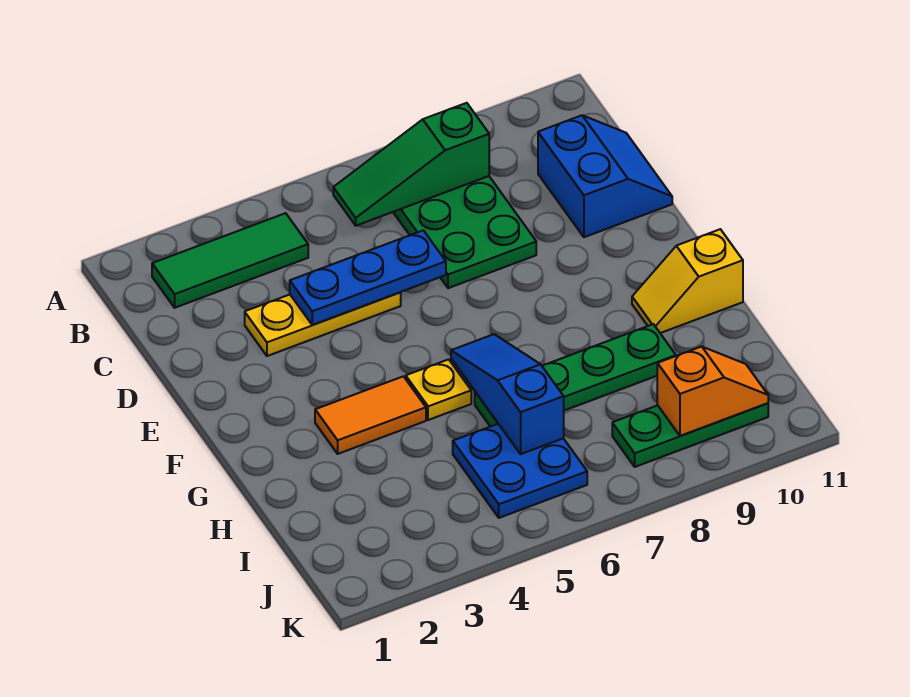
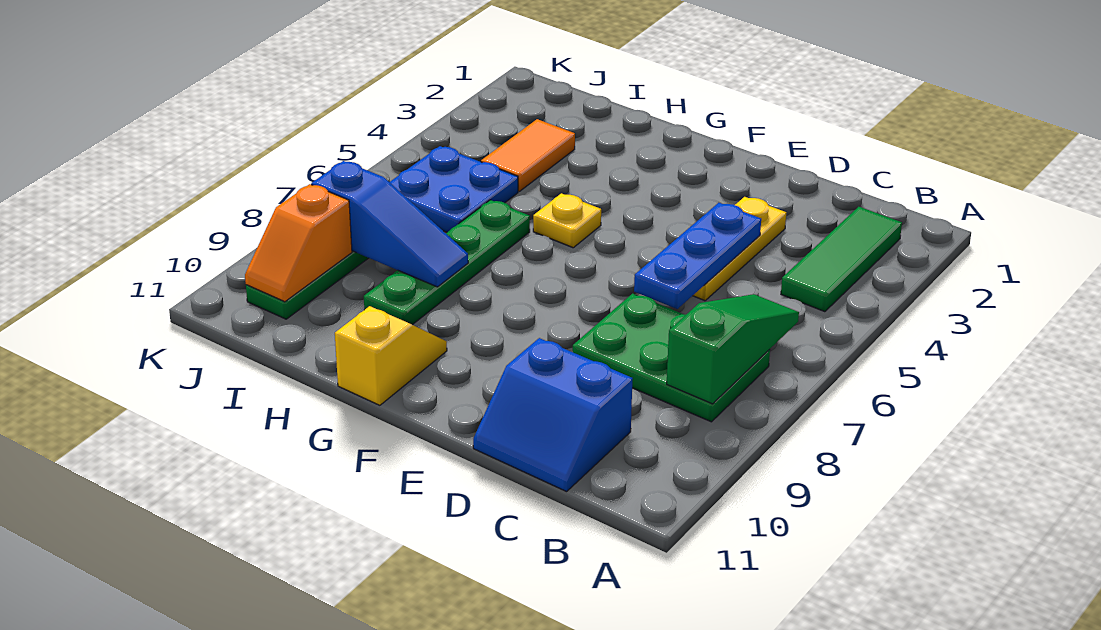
orange 1x2 tile [315,376,426,454] -> orange 1x2 tile moved to [481,119,575,191]
blue 1x3 slope [451,334,564,454] -> blue 1x3 slope moved to [311,161,468,287]

